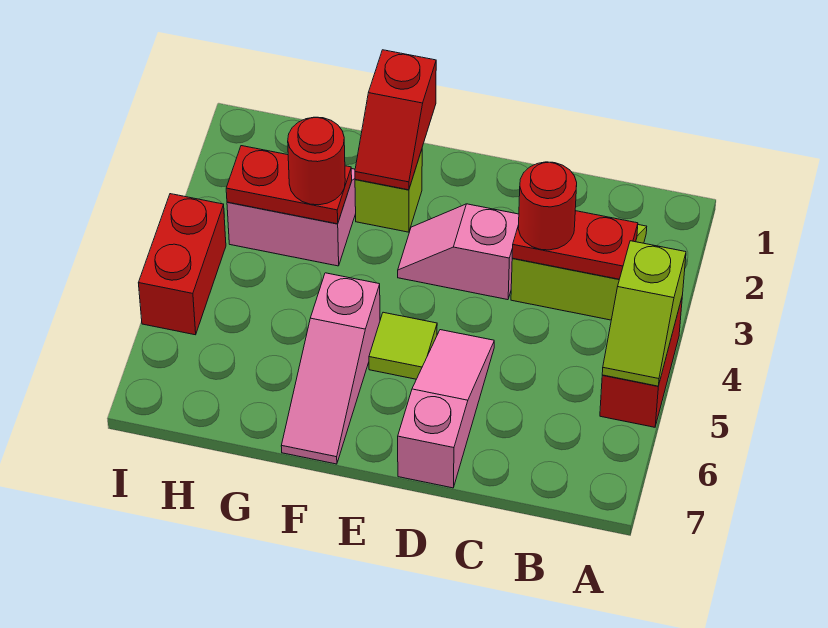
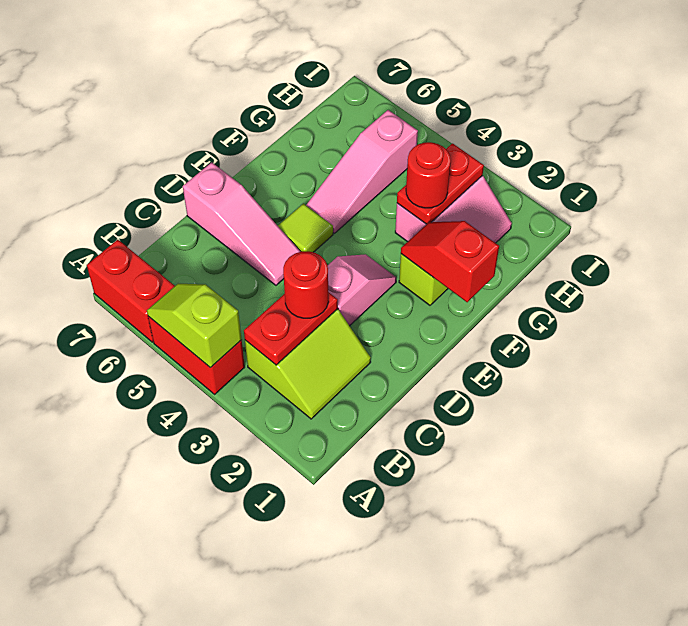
pink 1x3 slope [281,273,380,464] -> pink 1x3 slope turned to [306,110,418,233]
red 1x2 brick [139,194,226,335] -> red 1x2 brick moved to [87,240,175,342]

